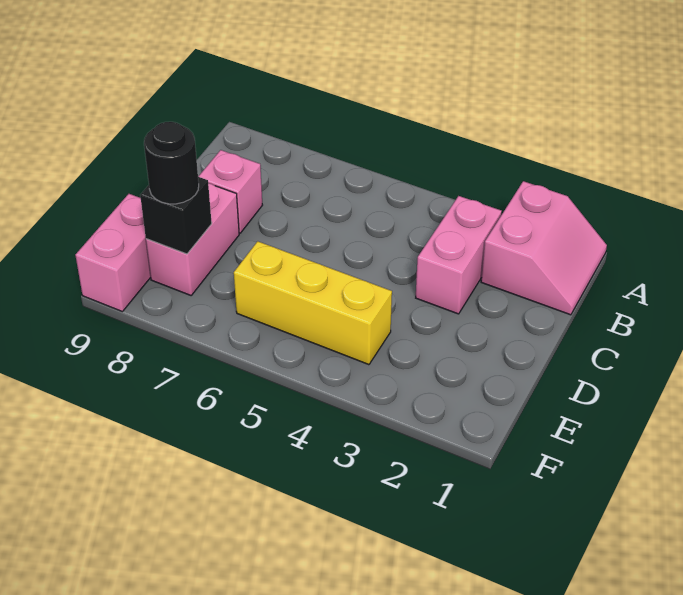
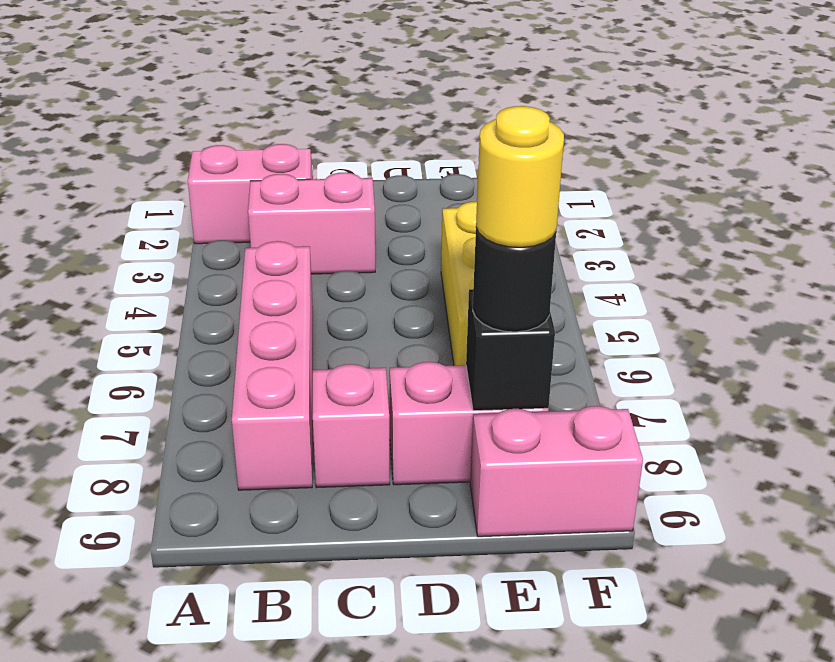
none -> pink 1x4 brick [232,241,313,490]
none -> yellow 1x1 round brick [476,106,564,247]

